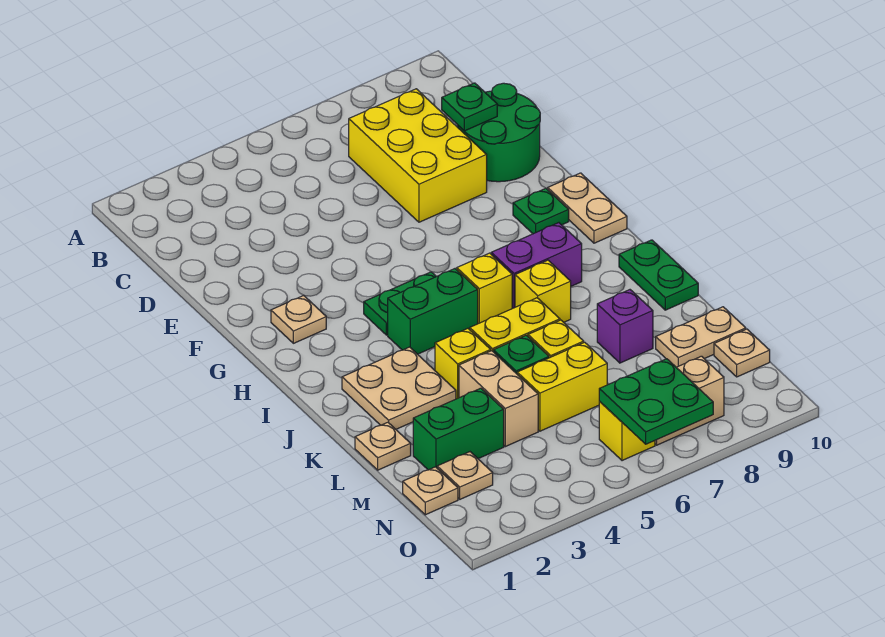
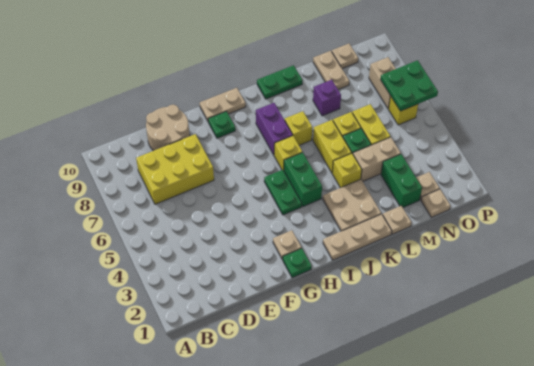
green 2x2 round brick [458,83,540,182] -> tan 2x2 round brick [146,105,190,151]
green 1x1 plate [442,83,497,131] -> green 1x1 plate moved to [283,248,312,278]
none -> tan 1x3 plate [323,214,392,260]

